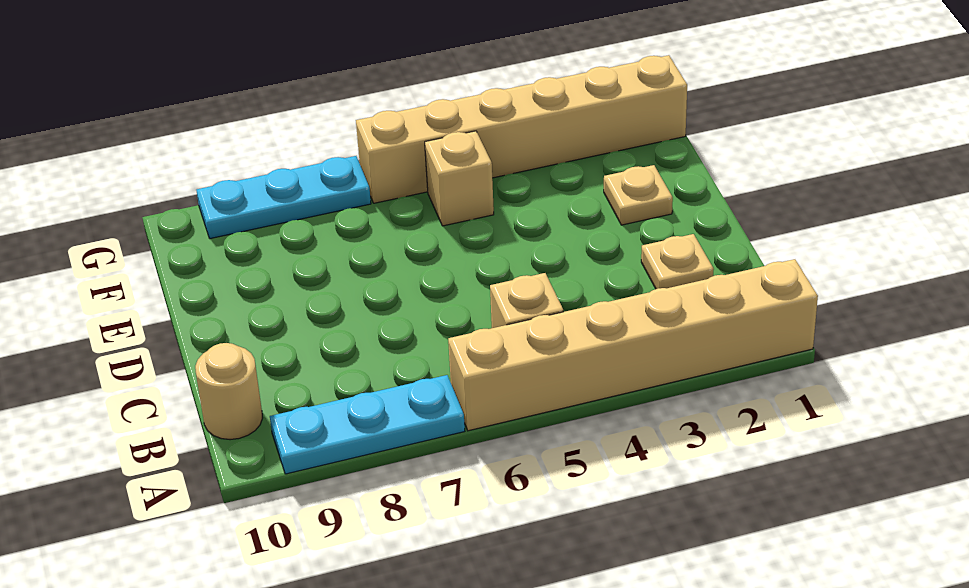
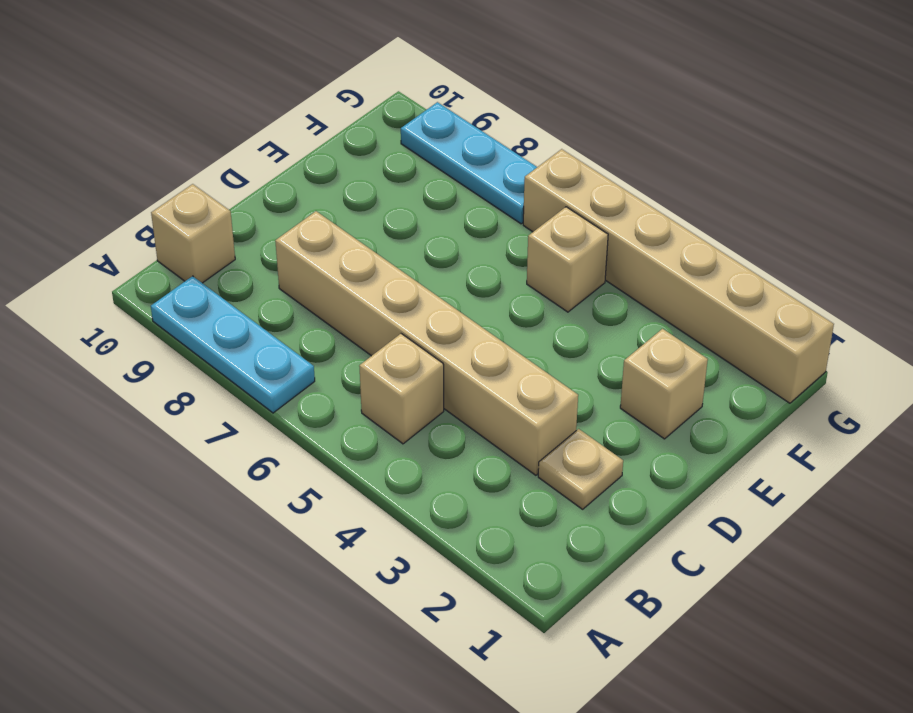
tan 1x6 brick [448,259,818,431] -> tan 1x6 brick moved to [275,211,578,475]
tan 1x1 round brick [195,343,262,440] -> tan 1x1 brick [151,184,235,283]
tan 1x1 plate [604,165,673,225] -> tan 1x1 brick [620,329,708,439]

